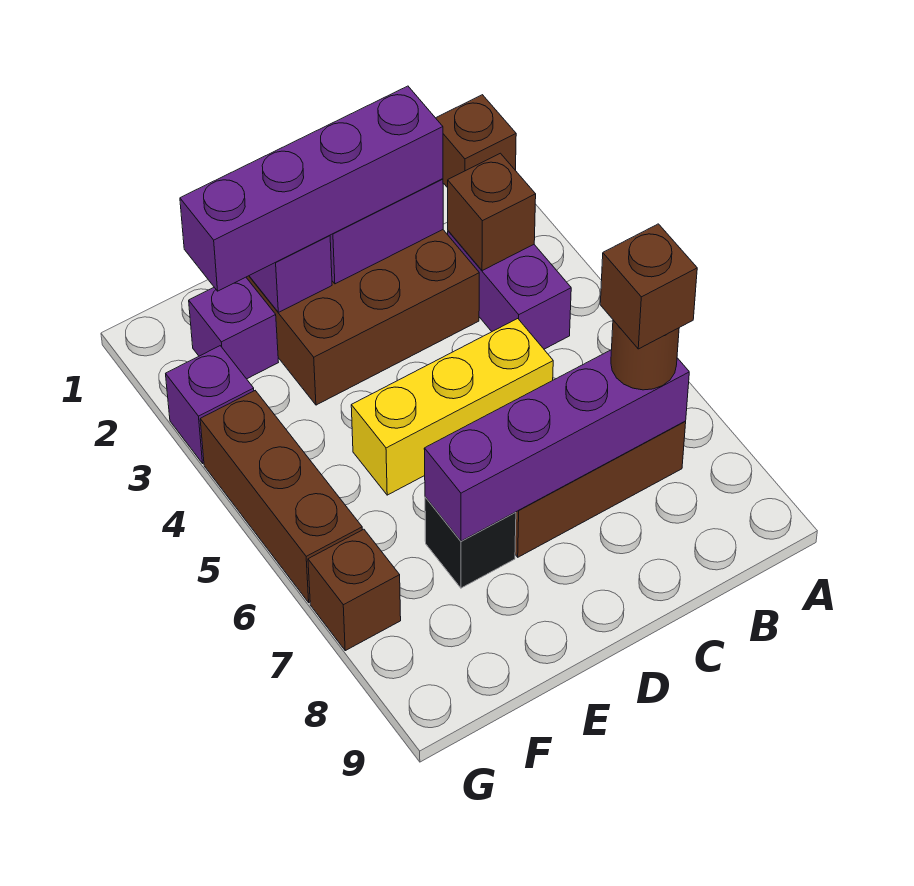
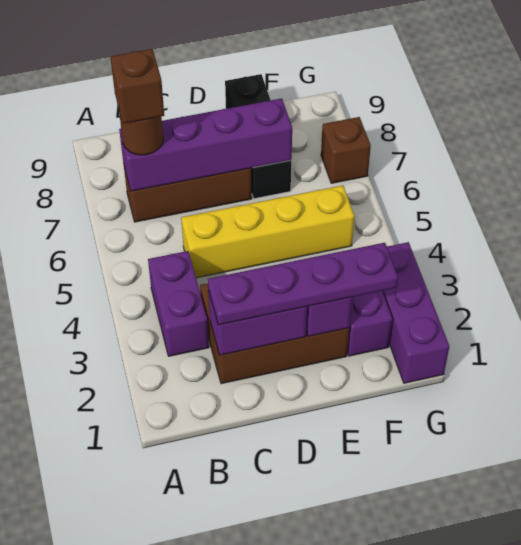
brown 1x1 brick [436,95,516,188] -> none
brown 1x1 brick [448,153,536,271] -> none
purple 1x4 brick [180,86,443,291] -> purple 1x4 plate [208,243,398,325]
yellow 1x3 brick [351,319,553,495] -> yellow 1x4 brick [181,185,354,278]
black 1x1 brick [425,497,516,588] -> black 1x3 brick [225,74,291,199]
purple 1x1 brick [166,346,254,463] -> purple 1x3 brick [382,242,449,383]
brown 1x3 brick [200,391,362,603] -> none

